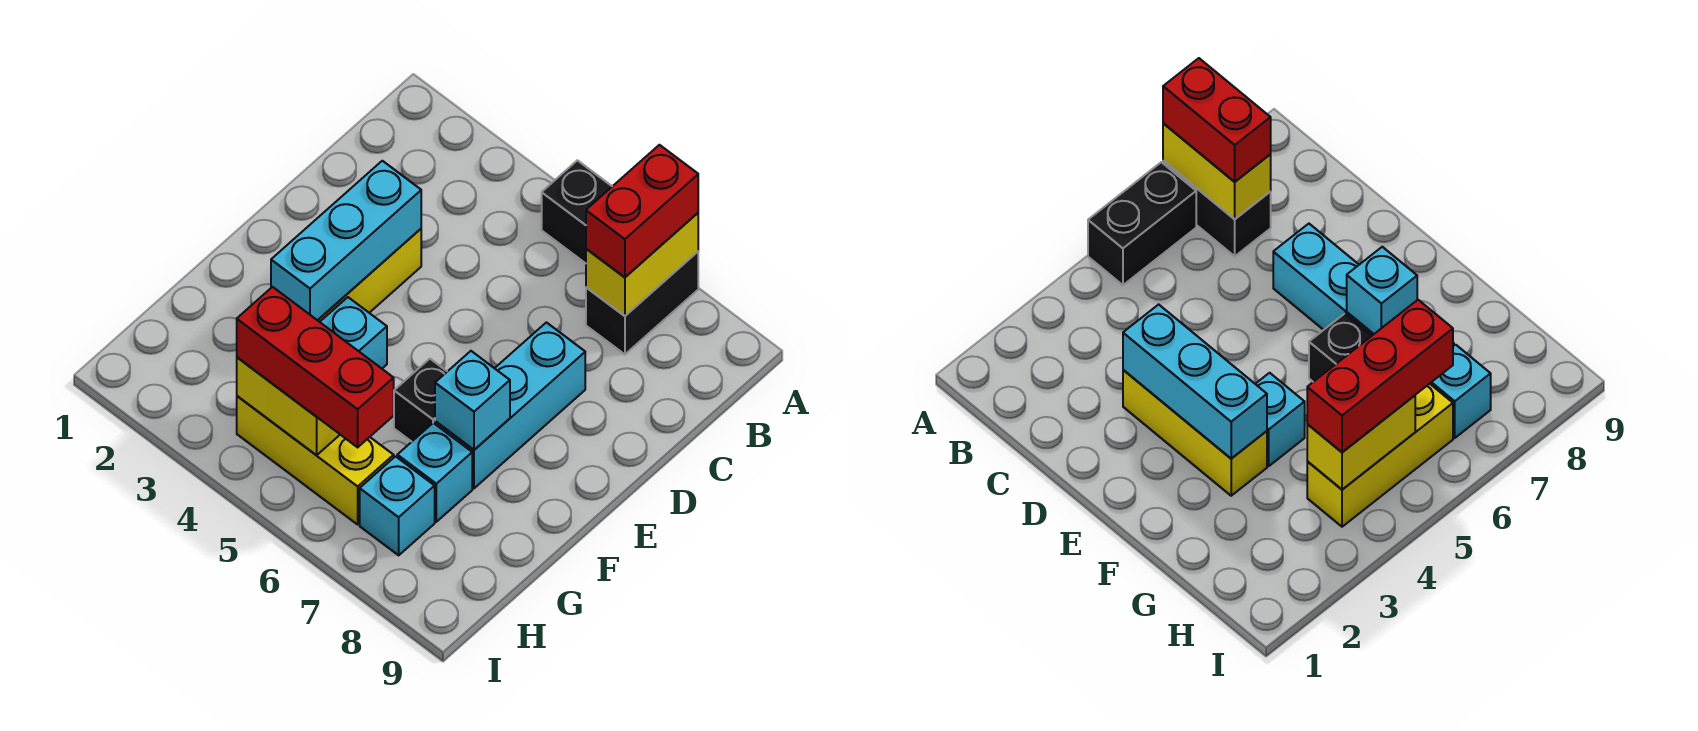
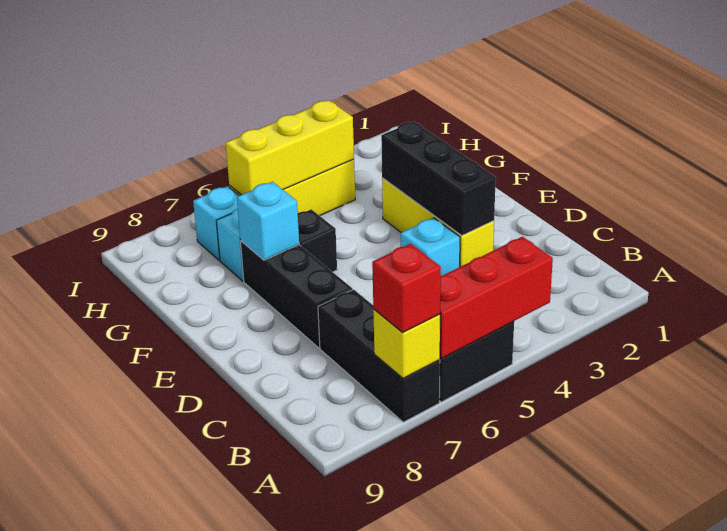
black 1x2 brick [586,252,698,354] -> black 1x3 brick [318,290,440,422]
yellow 1x2 brick [586,213,698,316] -> yellow 1x1 brick [373,310,440,378]
red 1x2 brick [586,145,698,277] -> red 1x1 brick [372,244,441,332]
cyan 1x3 brick [271,161,421,320] -> black 1x3 brick [381,121,496,236]
cyan 1x3 brick [435,322,585,488] -> black 1x3 brick [240,241,353,348]
cyan 1x1 brick [320,297,387,368] -> cyan 1x1 brick moved to [401,218,460,276]
yellow 1x2 brick [237,358,340,455] -> yellow 1x3 brick [226,100,354,195]
red 1x3 brick [237,287,394,447] -> red 1x3 brick moved to [440,237,553,358]

